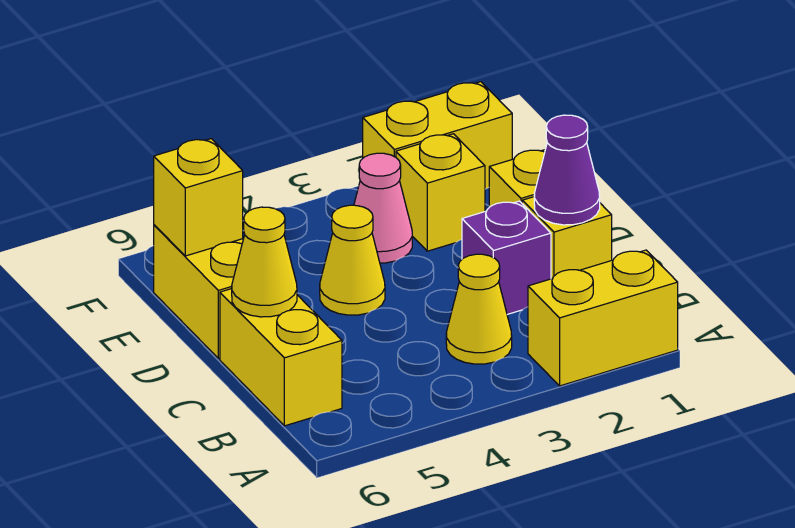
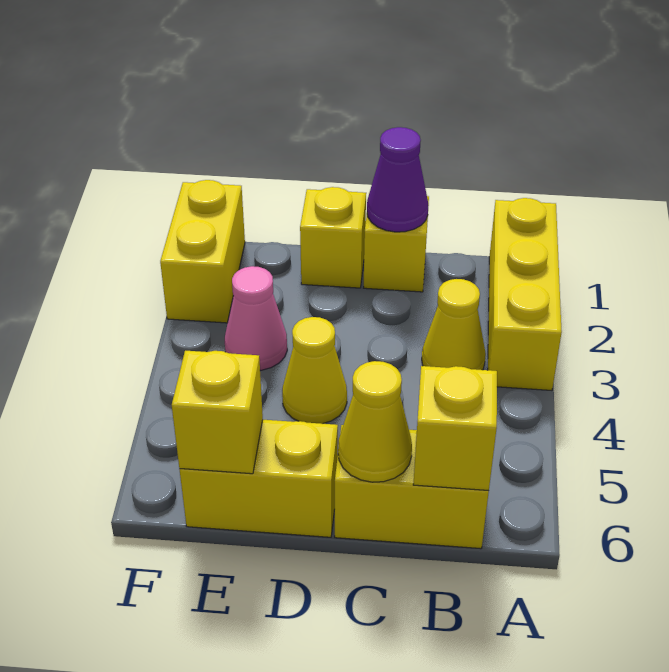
yellow 1x2 brick [528,250,678,386] -> yellow 1x3 brick [488,198,562,390]
purple 1x1 brick [462,201,551,314] -> none
yellow 1x1 brick [396,134,485,251] -> yellow 1x1 brick moved to [413,366,497,491]

